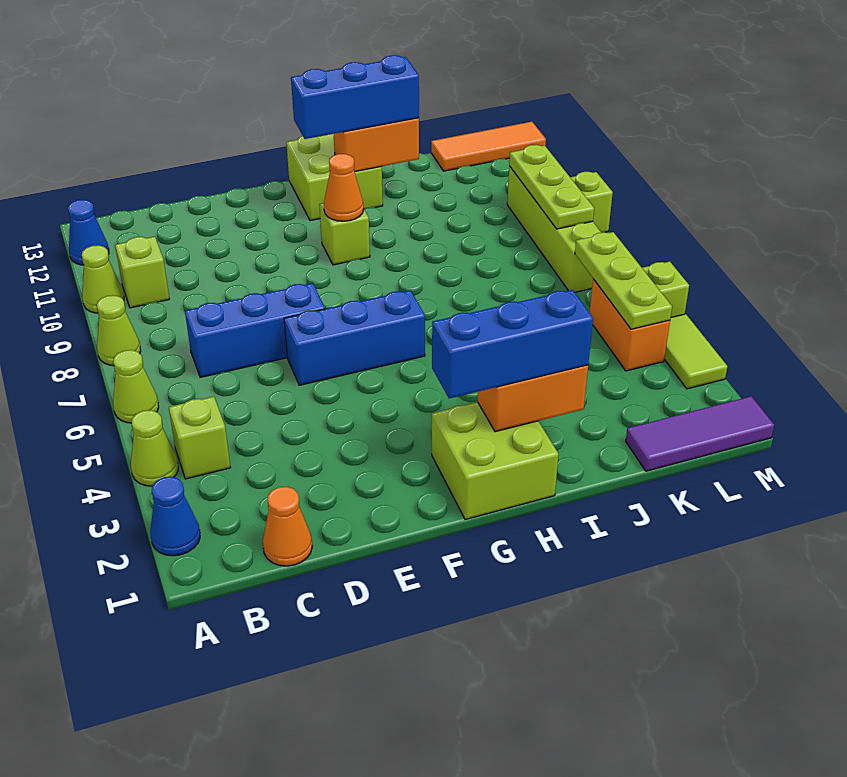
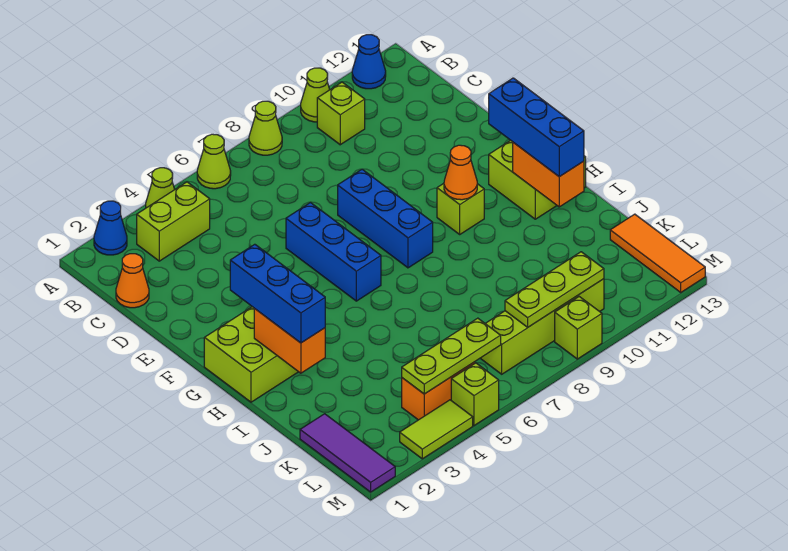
lime 1x1 brick [169,397,230,479] -> lime 1x2 brick [137,182,210,261]
blue 1x3 brick [185,283,325,377] -> blue 1x3 brick moved to [338,169,433,268]

